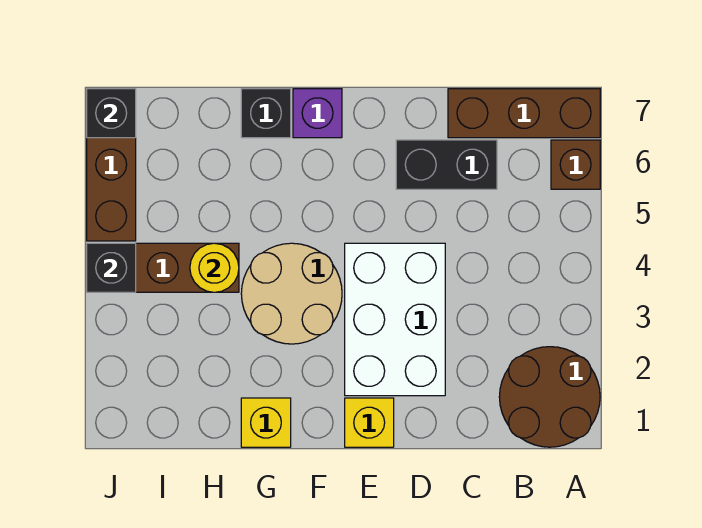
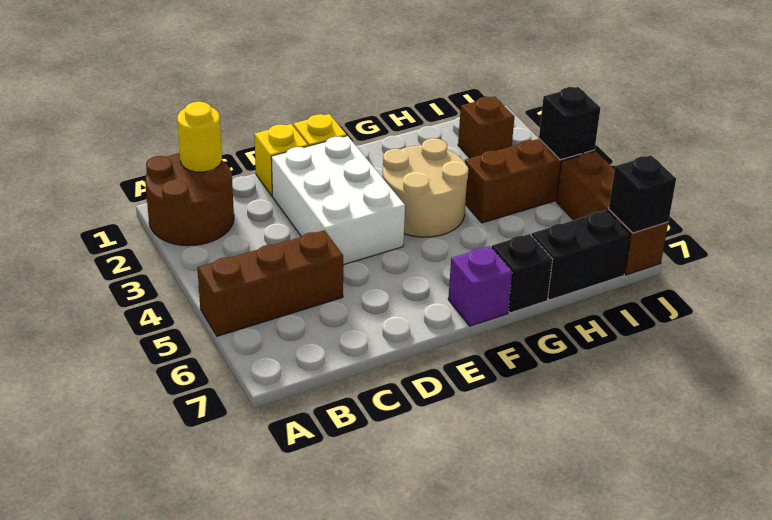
brown 1x1 brick [551,140,600,189] -> brown 1x1 brick moved to [458,96,514,158]
brown 1x3 brick [448,89,600,138] -> brown 1x3 brick moved to [197,230,343,336]
black 1x2 brick [396,140,497,189] -> black 1x2 brick moved to [531,210,631,300]
yellow 1x1 brick [241,398,291,447] -> yellow 1x1 brick moved to [254,124,308,196]
yellow 1x1 round brick [190,243,239,292] -> yellow 1x1 round brick moved to [177,102,222,172]

